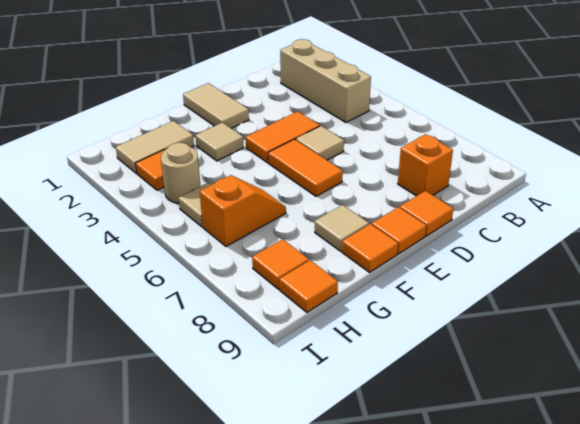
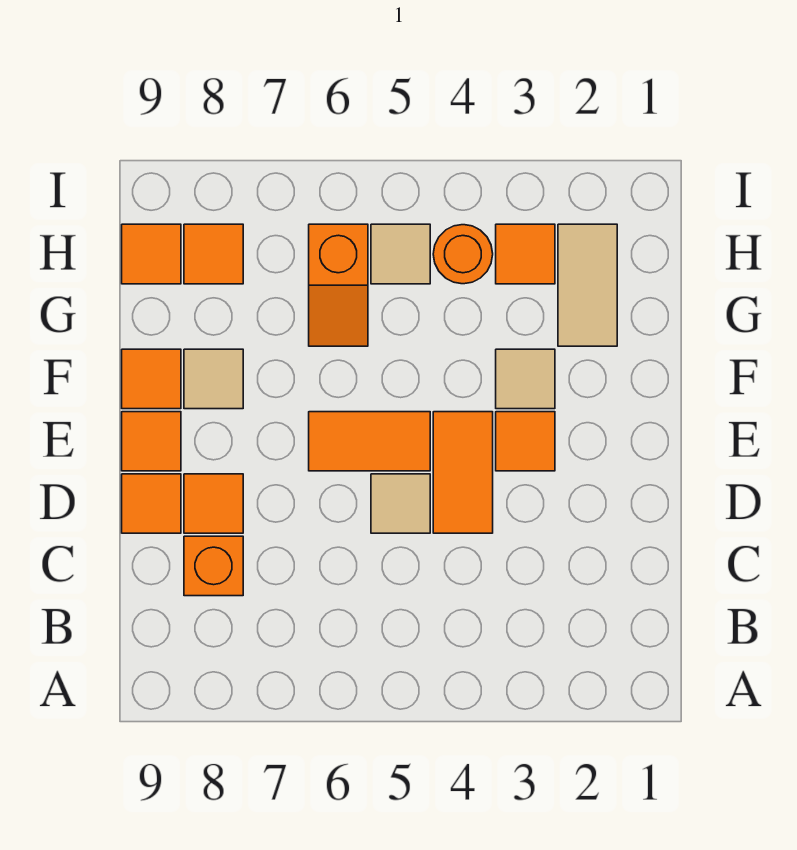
tan 1x3 brick [280,39,371,123] -> none
none -> orange 1x1 tile [184,474,243,533]
tan 1x2 tile [183,83,249,128] -> none
none -> orange 1x1 tile [496,412,555,471]
tan 1x1 round brick [161,143,200,203] -> orange 1x1 round brick [433,225,493,284]

